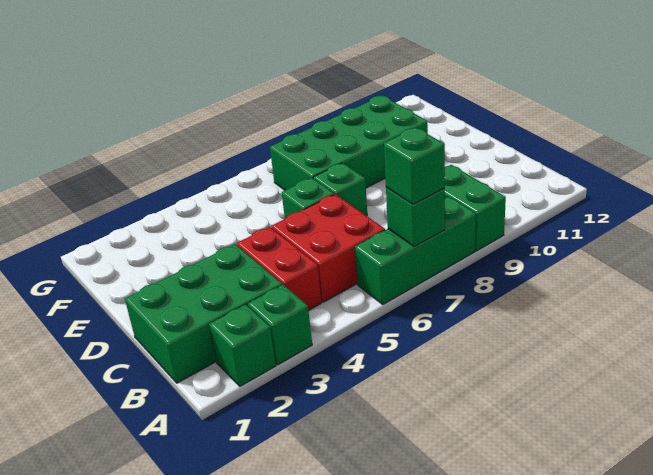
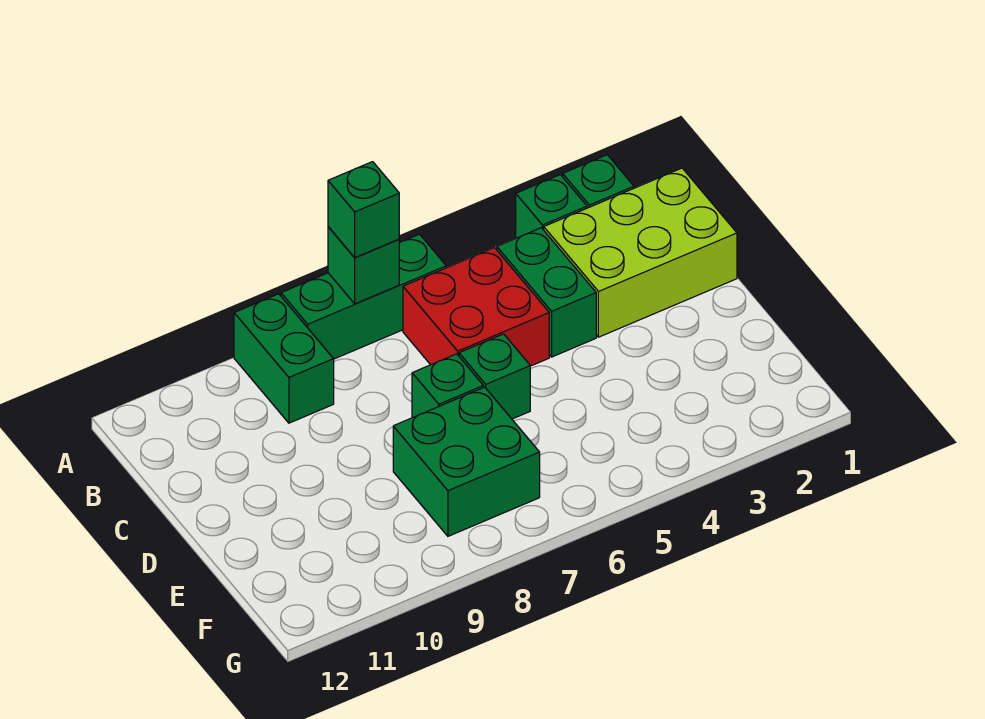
green 2x3 brick [125,244,282,383] -> lime 2x3 brick [544,168,737,337]
red 1x2 brick [237,227,321,311] -> green 1x2 brick [497,228,596,357]
green 2x4 brick [270,96,428,190] -> green 2x2 brick [393,387,540,536]

